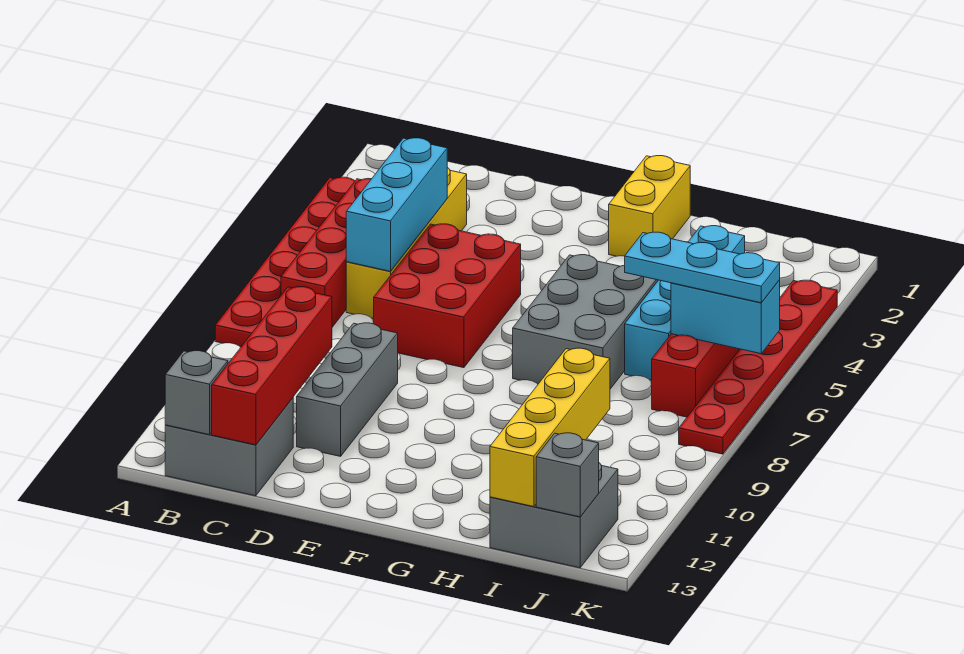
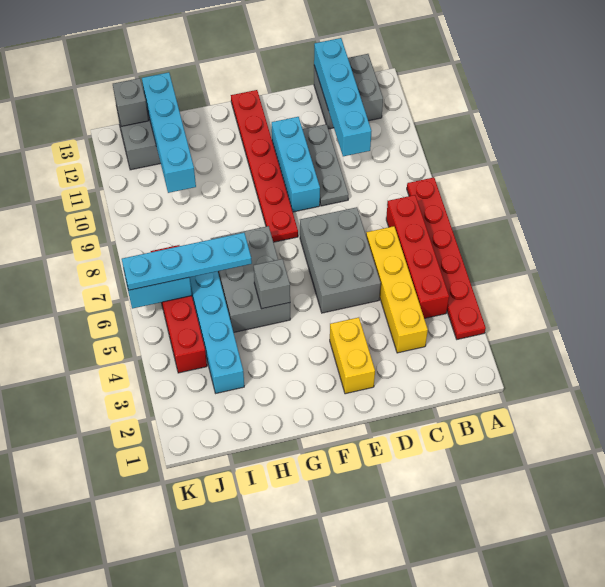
grey 1x1 brick [165,351,228,435] -> grey 1x1 brick moved to [254,259,290,309]
cyan 1x3 brick [346,138,447,271] -> cyan 1x3 brick moved to [272,117,320,212]
red 1x4 brick [212,287,332,445] -> cyan 1x4 brick [314,38,371,156]
red 2x3 brick [374,224,521,368] -> grey 2x3 brick [300,207,381,313]
grey 1x3 brick [297,323,398,456] -> grey 1x3 plate [303,124,348,206]
yellow 1x2 brick [609,156,690,256] -> yellow 1x2 brick moved to [330,317,375,394]
cyan 1x3 plate [625,232,780,303] -> cyan 1x4 plate [122,233,252,290]
yellow 1x4 brick [490,348,610,507] -> cyan 1x4 brick [142,72,196,193]
red 1x6 plate [679,280,837,454] -> red 1x6 plate moved to [231,90,298,242]

